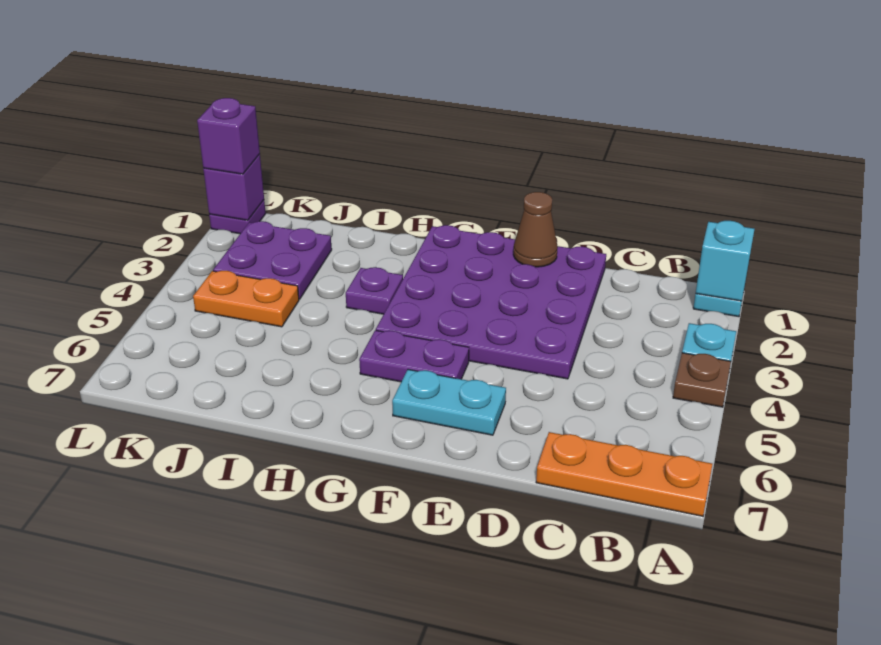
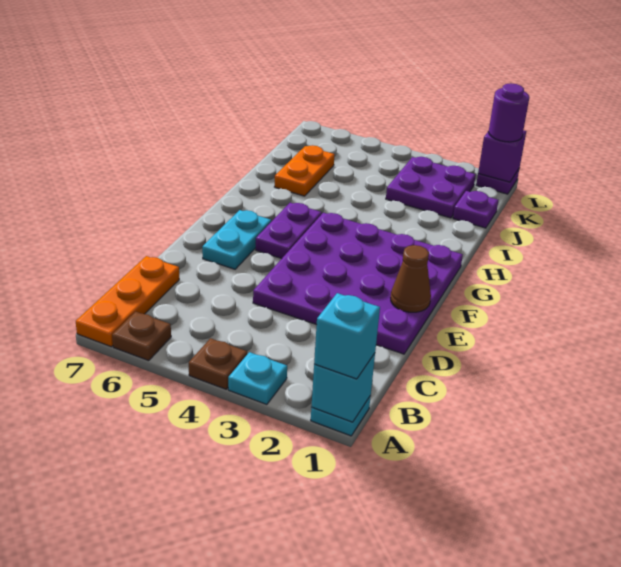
none -> cyan 1x1 brick [314,293,380,379]
none -> brown 1x1 plate [112,312,171,361]
purple 1x1 plate [346,267,403,314] -> purple 1x1 plate moved to [453,191,498,228]
orange 1x2 plate [193,271,299,327] -> orange 1x2 plate moved to [275,145,335,196]
purple 1x1 brick [197,98,260,174] -> purple 1x1 round brick [489,83,529,142]

